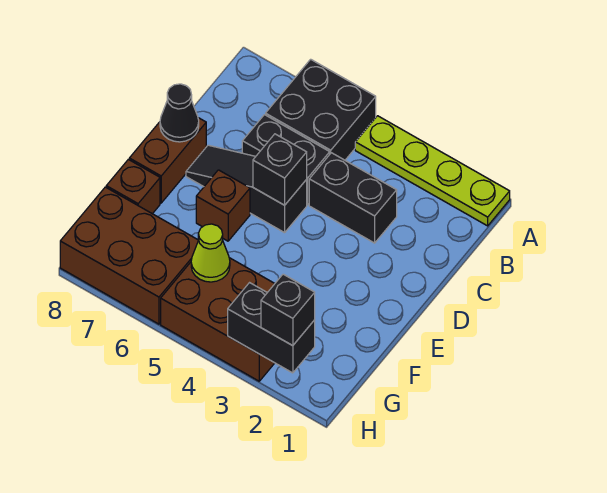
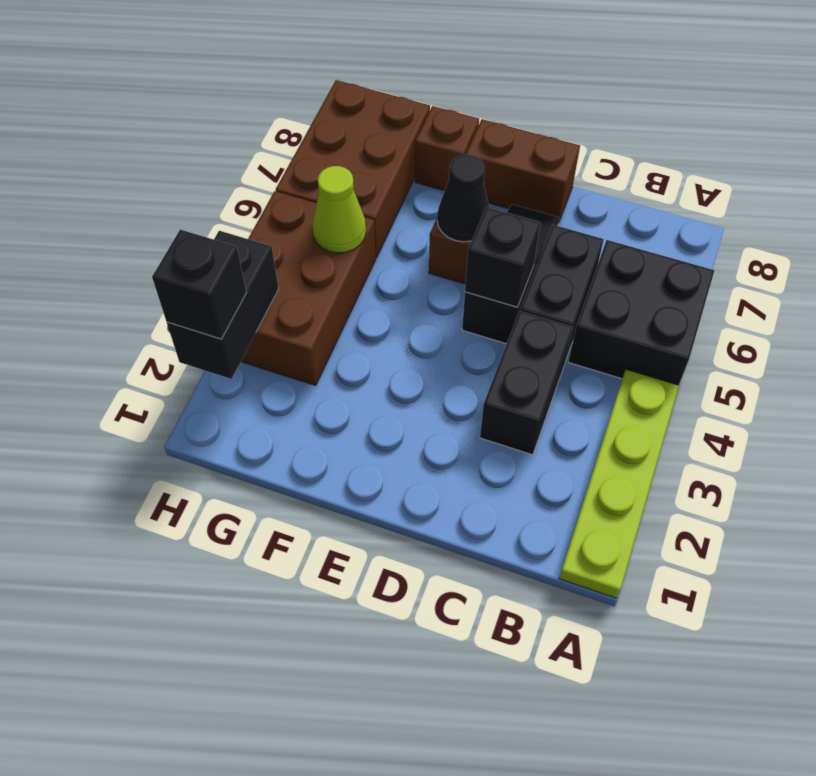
black 1x1 cone [160,84,199,142] -> black 1x1 cone moved to [437,155,489,242]

